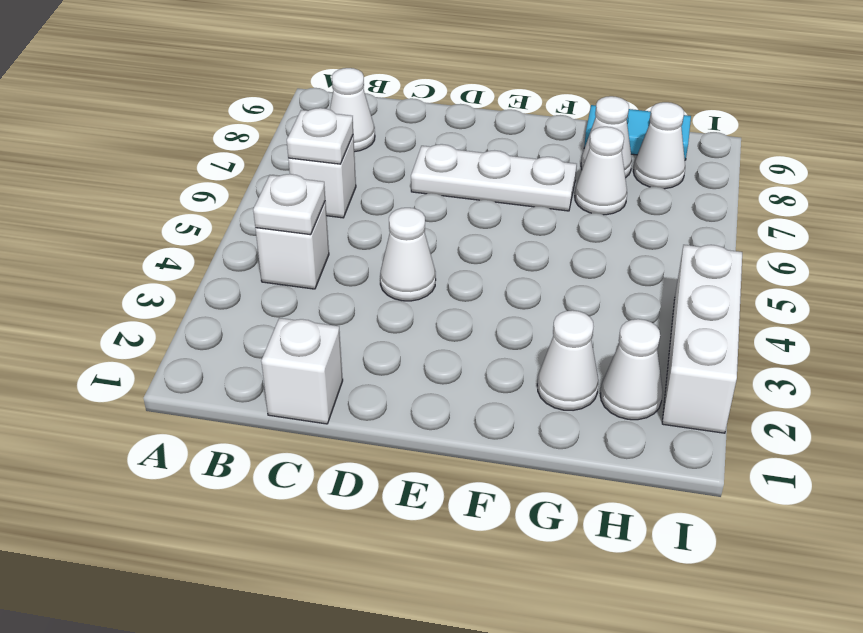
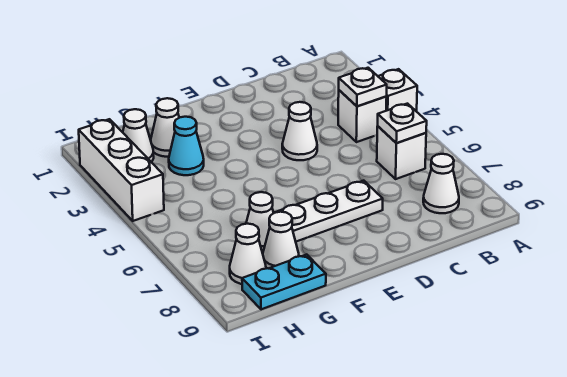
white 1x1 brick [261,318,343,424] -> white 1x1 brick moved to [378,69,417,112]
none -> cyan 1x1 cone [169,117,204,175]

